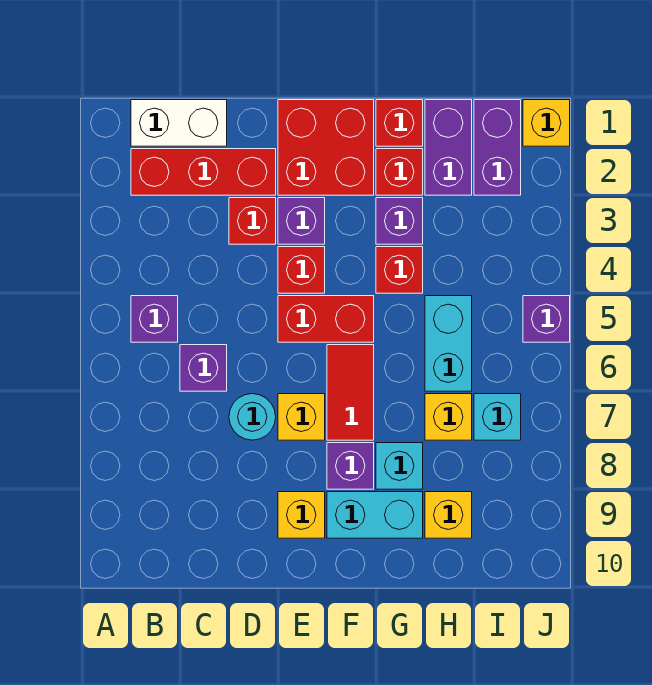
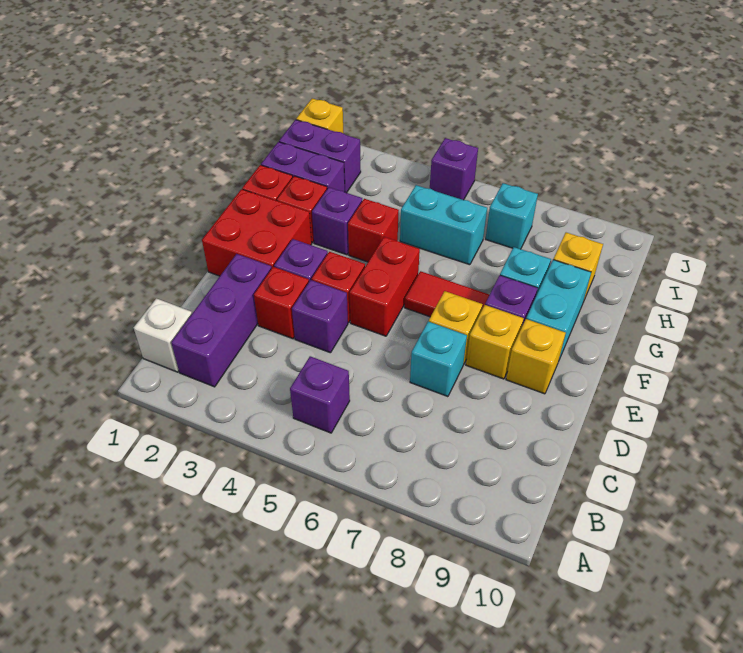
white 1x2 brick [131,100,227,146] -> white 1x1 brick [134,298,192,372]
red 1x3 brick [131,149,276,195] -> purple 1x3 brick [171,254,272,387]
purple 1x1 brick [180,345,227,391] -> purple 1x1 brick moved to [292,280,348,353]
cyan 1x1 round brick [229,394,276,440] -> cyan 1x1 brick [410,321,467,397]
yellow 1x1 brick [425,394,472,440] -> yellow 1x1 brick moved to [466,305,524,379]

